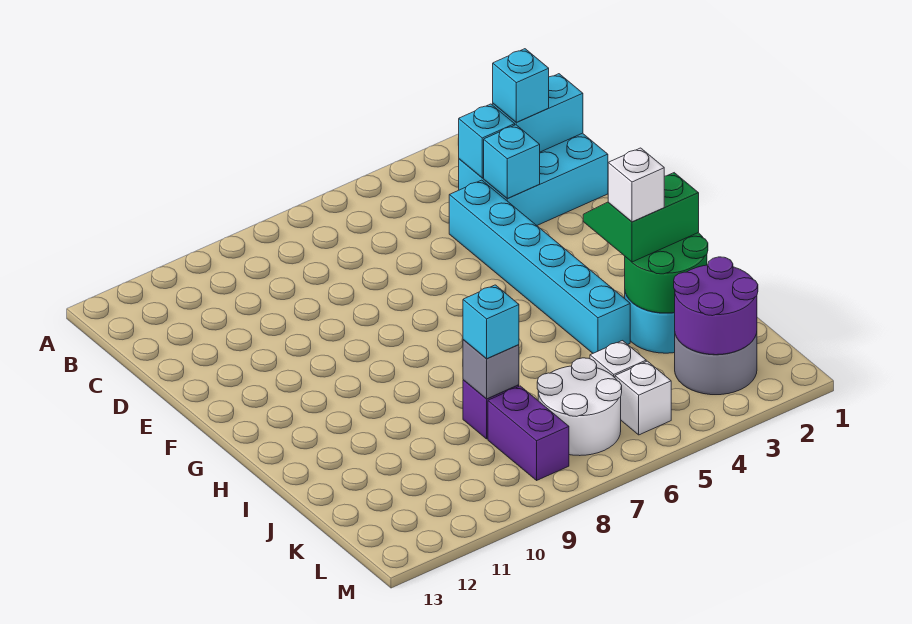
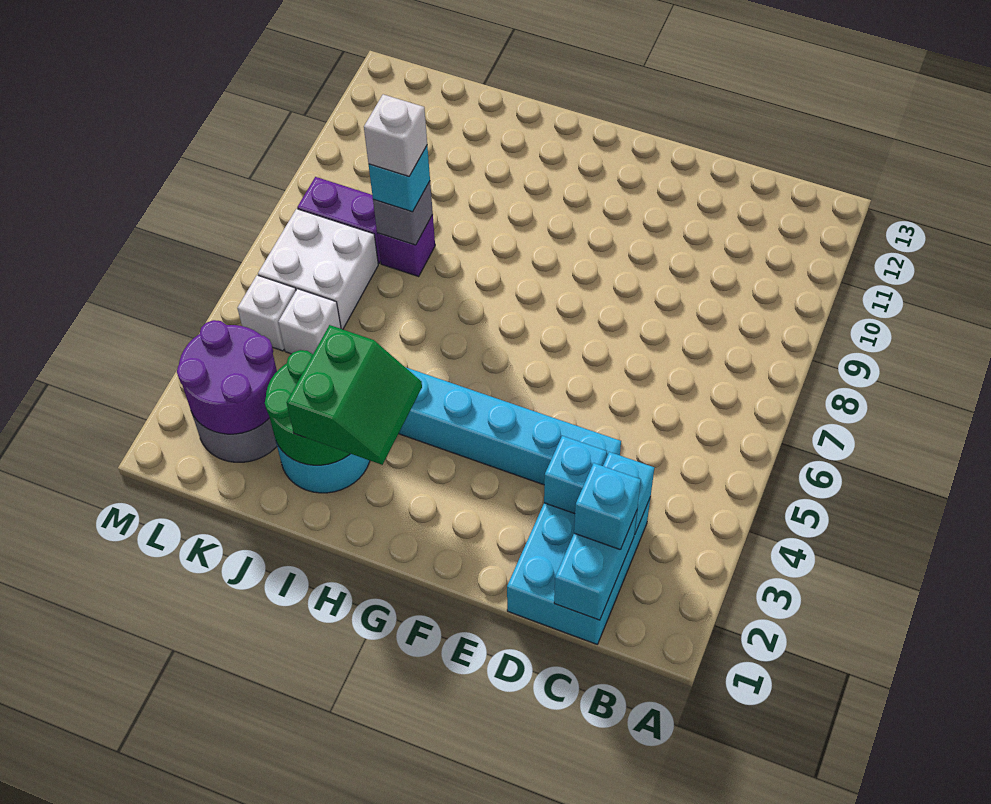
white 1x1 brick [608,148,664,222] -> white 1x1 brick moved to [364,94,427,176]
white 2x2 round brick [537,358,622,456] -> white 2x2 brick [258,209,378,329]

